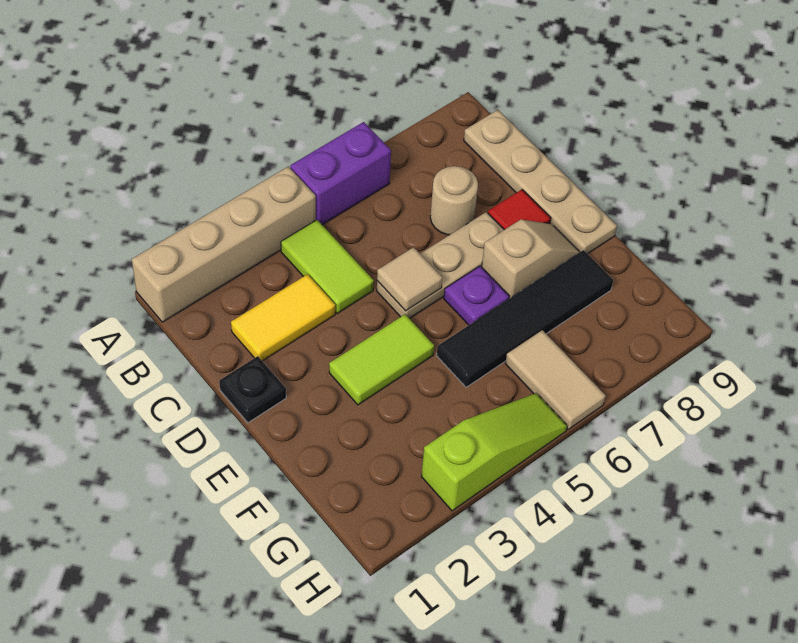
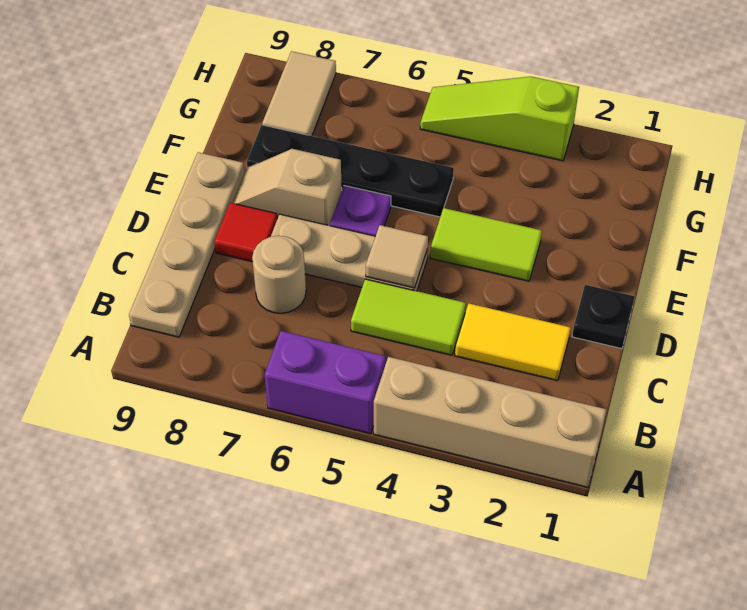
lime 1x2 tile [281,220,374,314] -> lime 1x2 tile turned to [351,279,466,355]
black 1x4 tile [437,250,613,387] -> black 1x4 plate [247,125,454,217]
tan 1x2 tile [505,330,606,430] -> tan 1x2 tile moved to [262,51,336,136]

